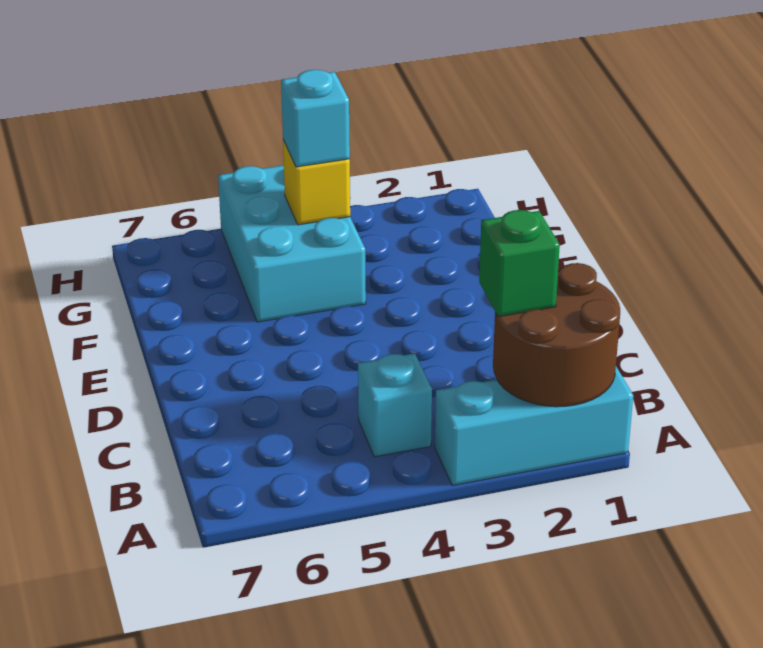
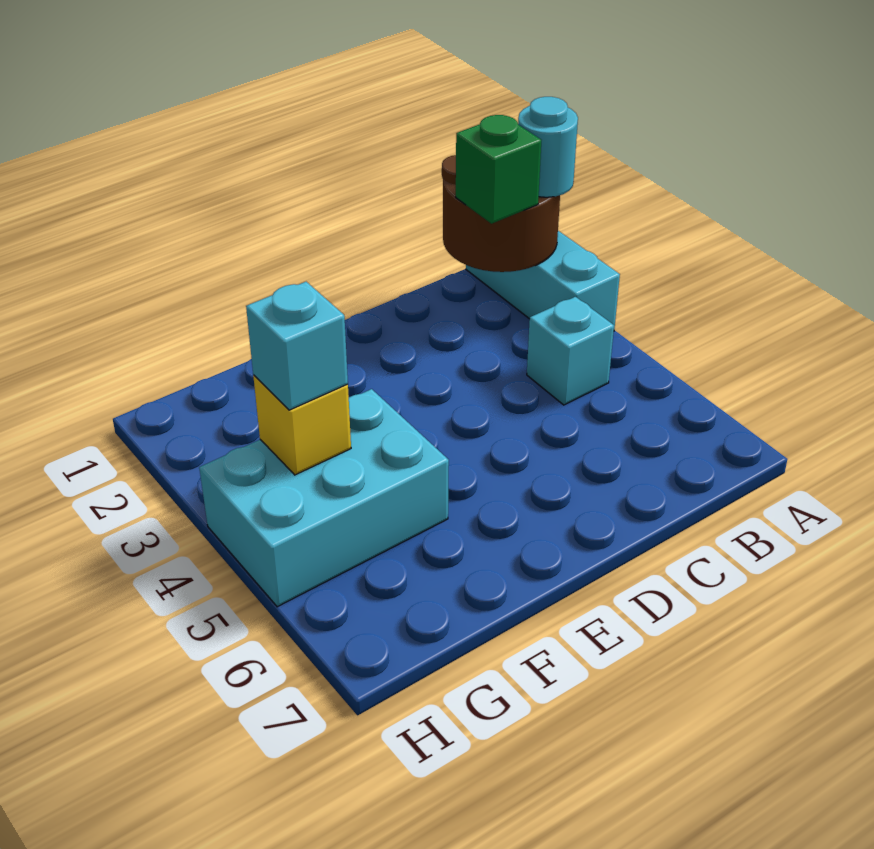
none -> cyan 1x1 round brick [518,97,578,197]

